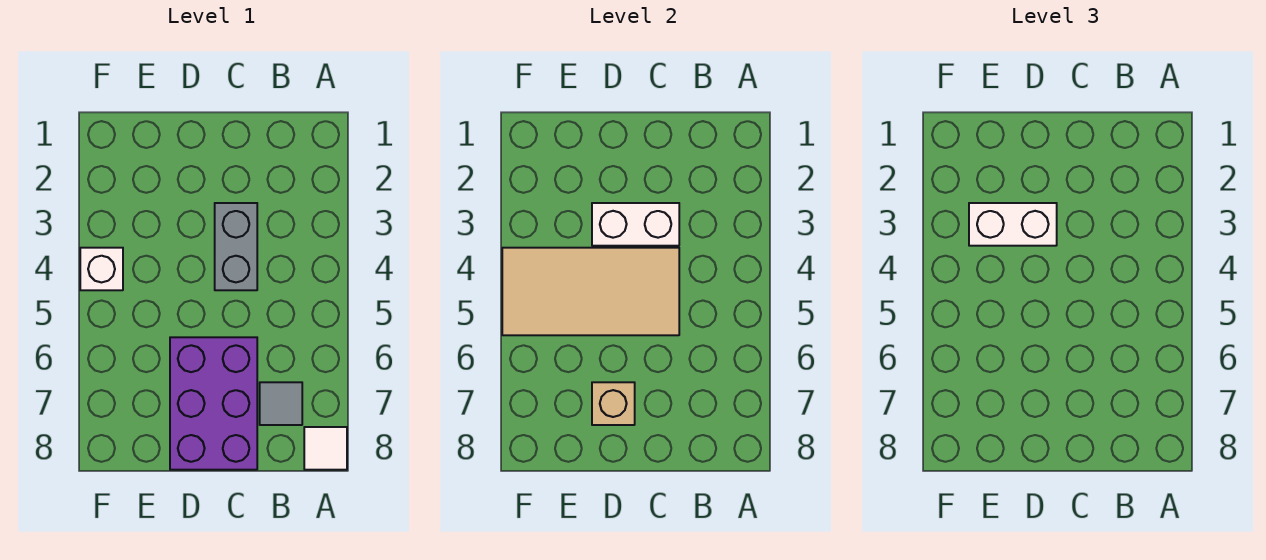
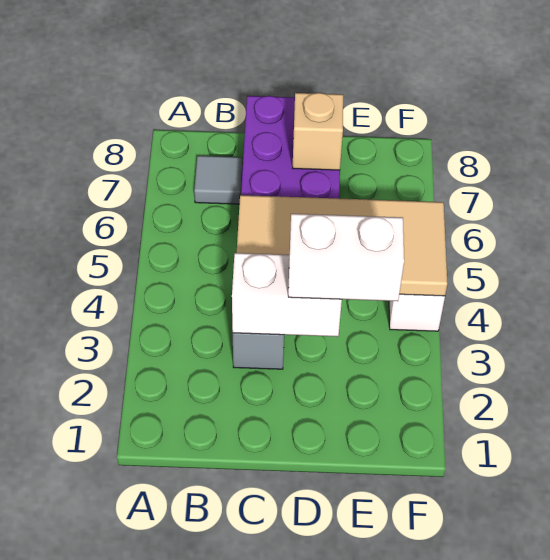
white 1x1 tile [304,427,347,470] -> none

